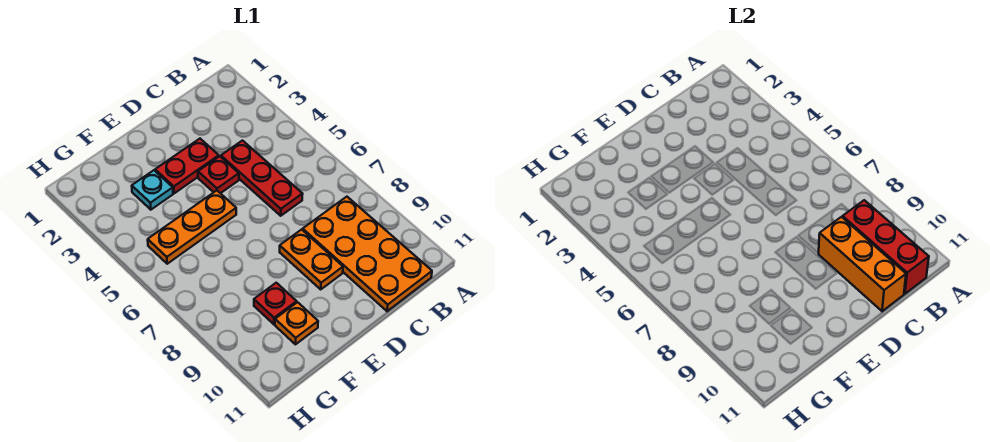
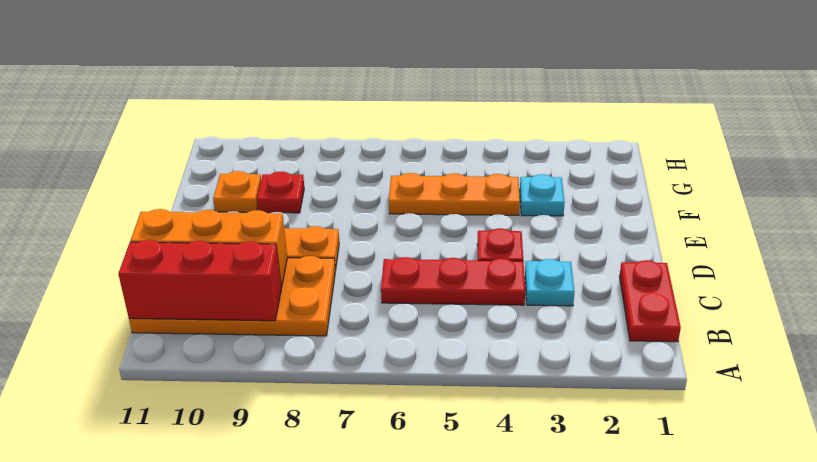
none -> cyan 1x1 plate [525,259,575,306]
red 1x2 plate [155,139,219,193] -> red 1x2 plate moved to [620,260,681,342]
orange 1x3 plate [148,191,236,264] -> orange 1x3 plate turned to [389,173,520,215]

